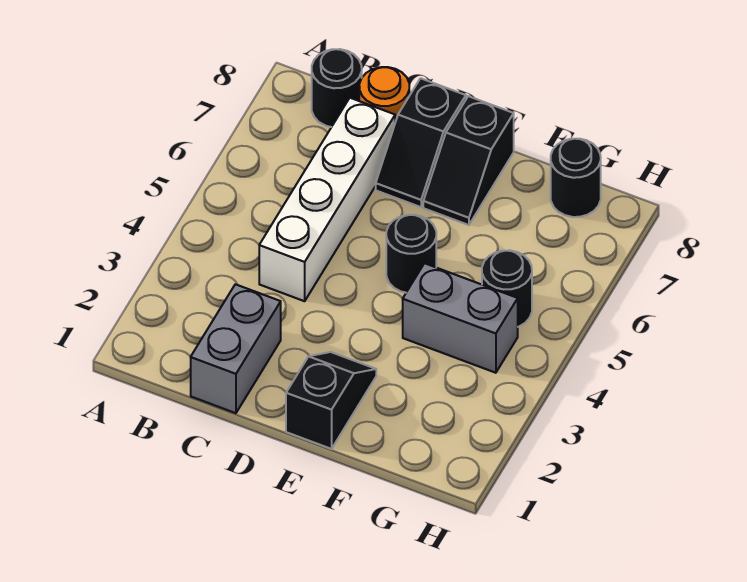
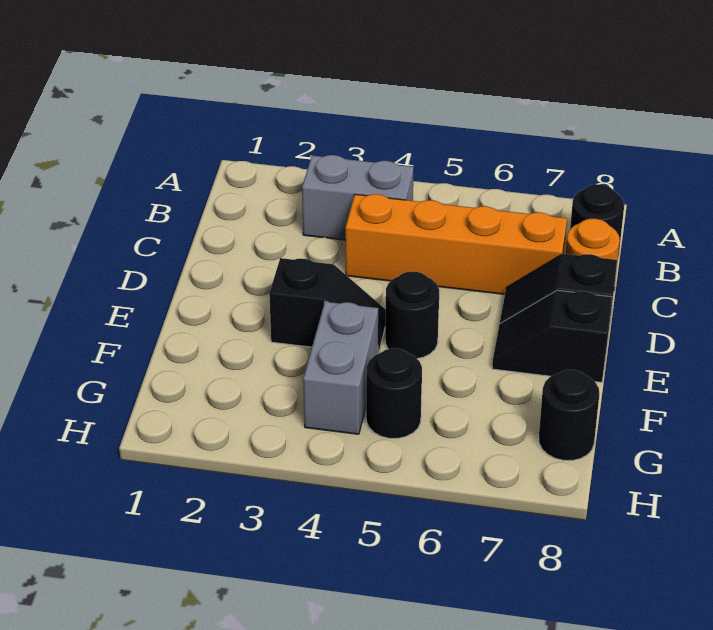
grey 1x2 brick [191,284,281,413] -> grey 1x2 brick moved to [302,155,414,240]
white 1x4 brick [259,98,395,301] -> orange 1x4 brick [345,194,567,294]
black 1x2 slope [286,352,376,449] -> black 1x2 slope moved to [269,258,386,354]

